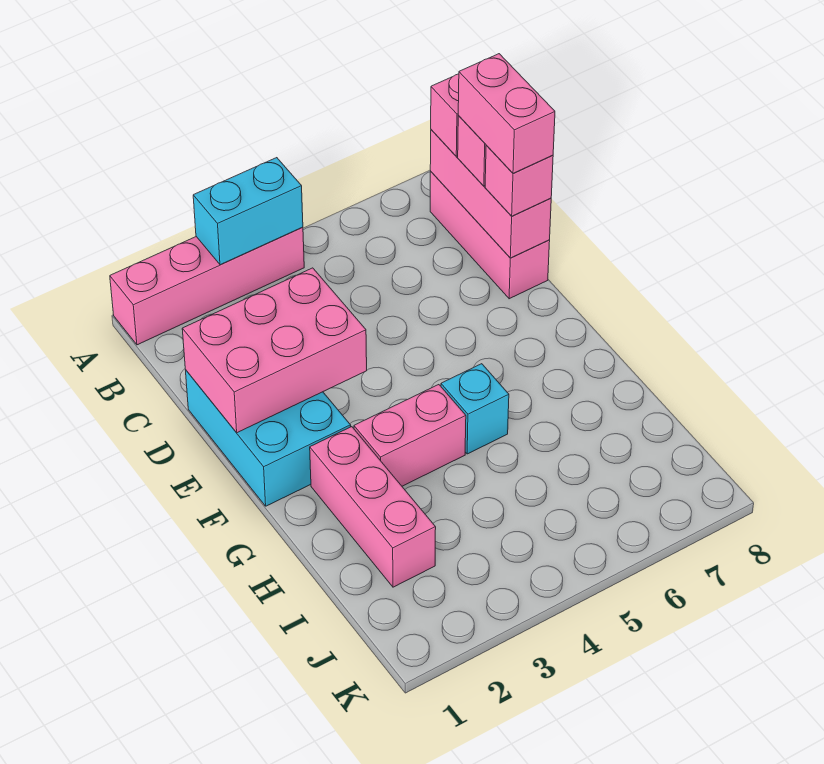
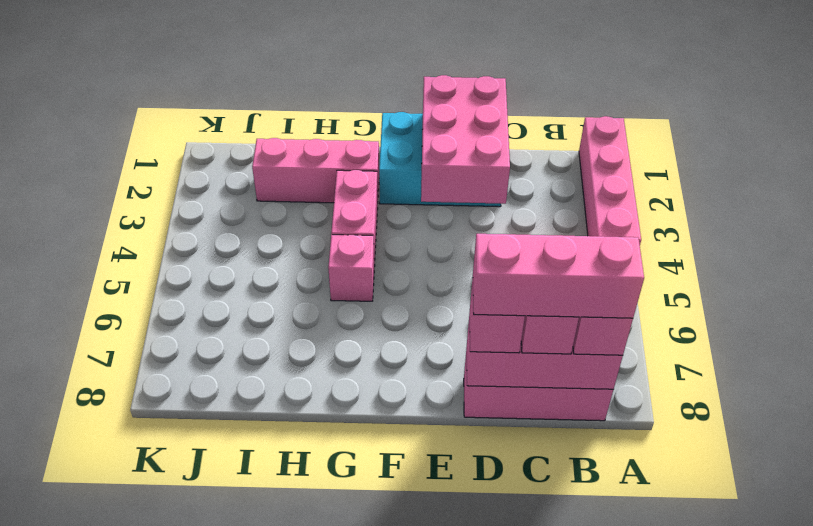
cyan 1x2 brick [193,158,303,265] -> none
pink 1x2 brick [458,54,555,174] -> pink 1x3 brick [473,234,644,318]
cyan 1x1 brick [441,364,509,454] -> pink 1x1 brick [328,235,374,301]

